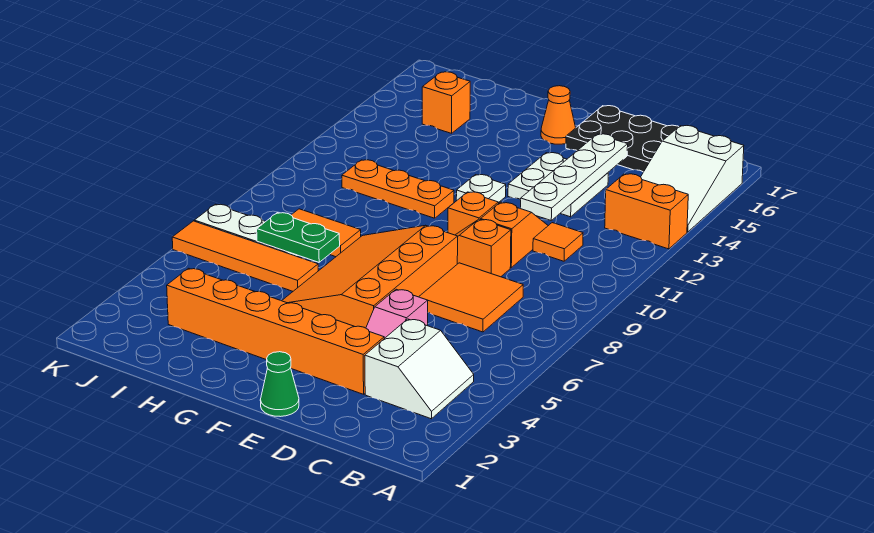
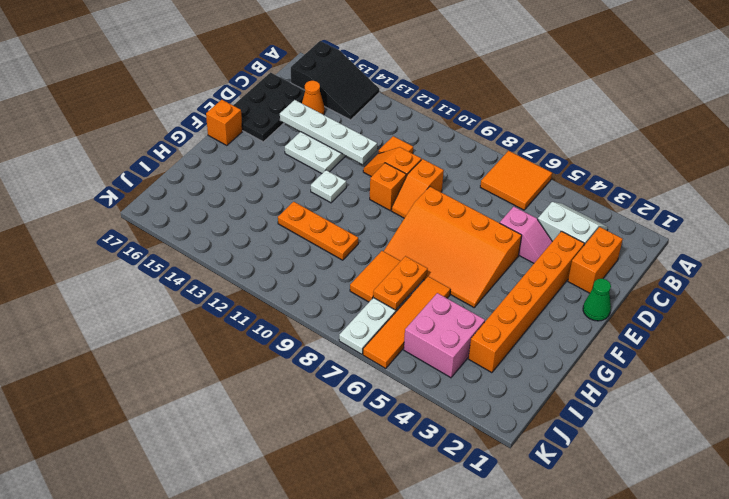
orange 1x2 brick [605,174,688,249] -> orange 1x2 brick moved to [568,227,623,293]
white 2x3 slope [641,126,744,232] -> black 2x3 slope [291,41,379,120]
orange 2x2 tile [419,263,523,332] -> orange 2x2 tile moved to [480,151,552,210]
orange 1x1 cone [541,86,576,144] -> orange 1x1 cone moved to [302,81,325,115]
orange 1x3 plate [342,160,454,218] -> orange 1x3 plate turned to [278,202,358,260]
green 1x2 plate [257,213,340,262] -> orange 1x2 plate [373,256,428,310]
none -> pink 2x2 brick [404,293,485,378]
orange 1x1 brick [422,72,470,133] -> orange 1x1 brick moved to [206,100,242,146]

